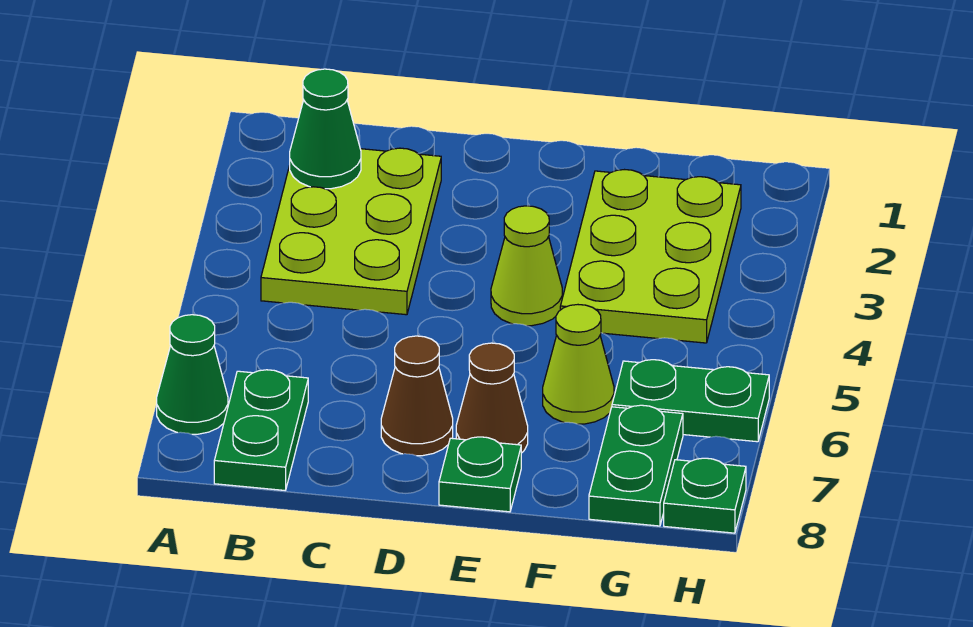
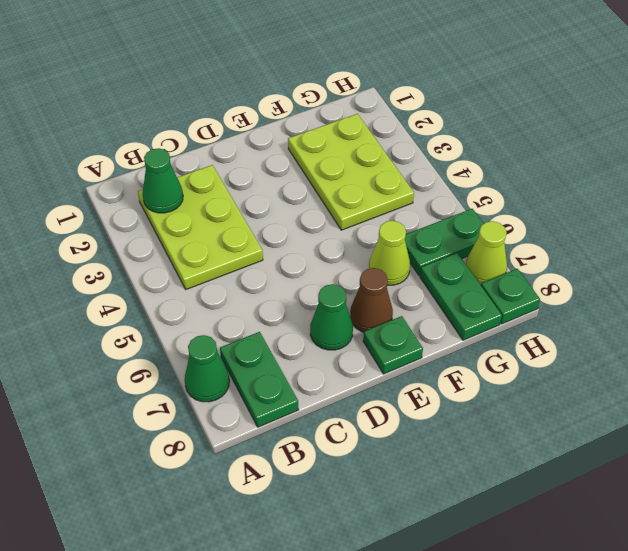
brown 1x1 cone [381,336,453,456] -> green 1x1 cone [310,284,353,350]
lime 1x1 cone [491,206,562,326] -> lime 1x1 cone moved to [466,221,507,285]

